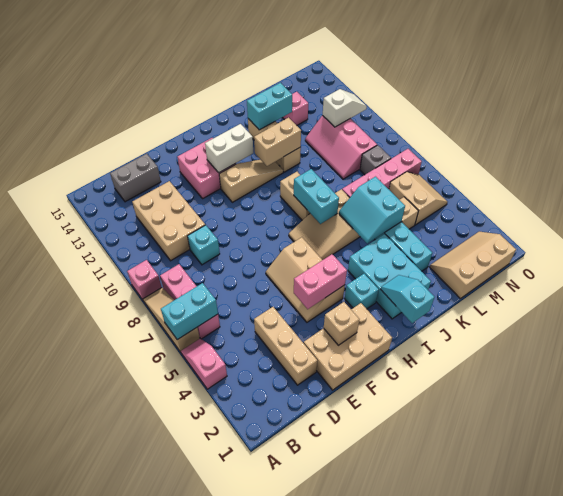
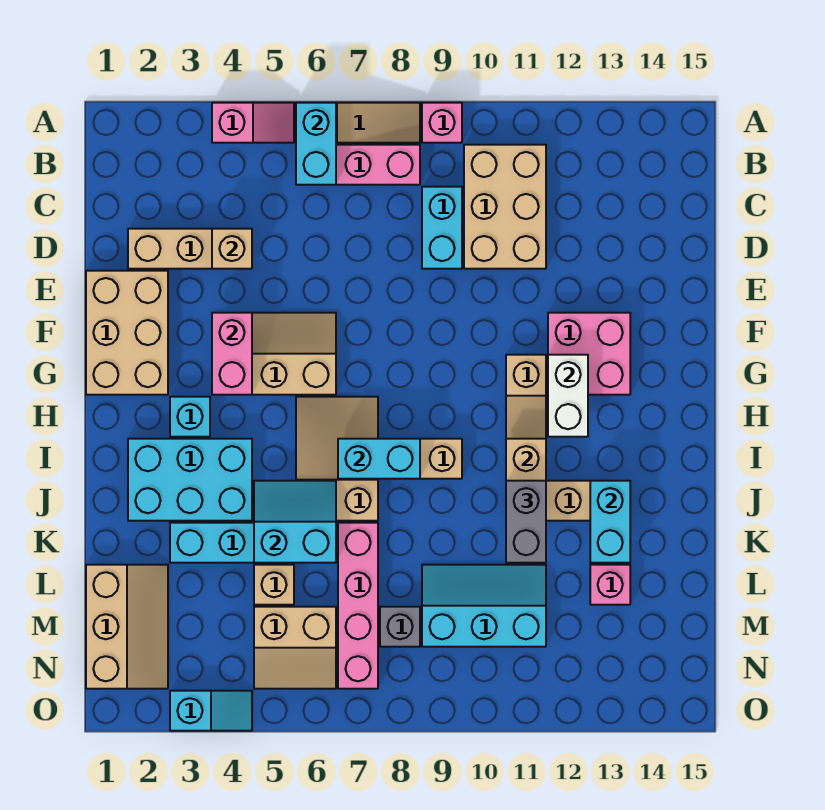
tan 2x3 brick [132,181,205,261] -> tan 2x3 brick turned to [464,145,546,269]
grey 1x2 brick [110,154,161,202] -> grey 1x2 brick moved to [506,481,546,563]
cyan 1x1 brick [188,225,220,265] -> cyan 1x2 brick [422,187,462,269]
tan 1x1 brick [324,302,359,345] -> tan 1x1 brick moved to [212,229,252,269]
cyan 1x2 slope [381,275,434,323] -> cyan 1x2 slope moved to [170,691,252,731]
pink 2x3 slope [305,115,377,179] -> cyan 2x3 slope [422,565,546,647]
white 1x2 slope [323,89,367,127] -> none

